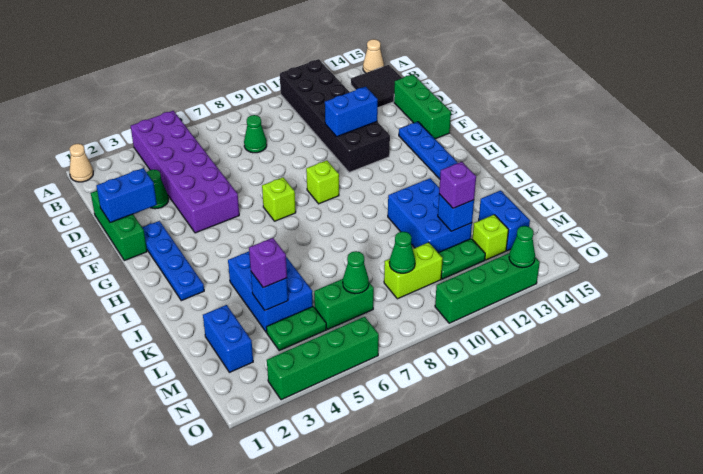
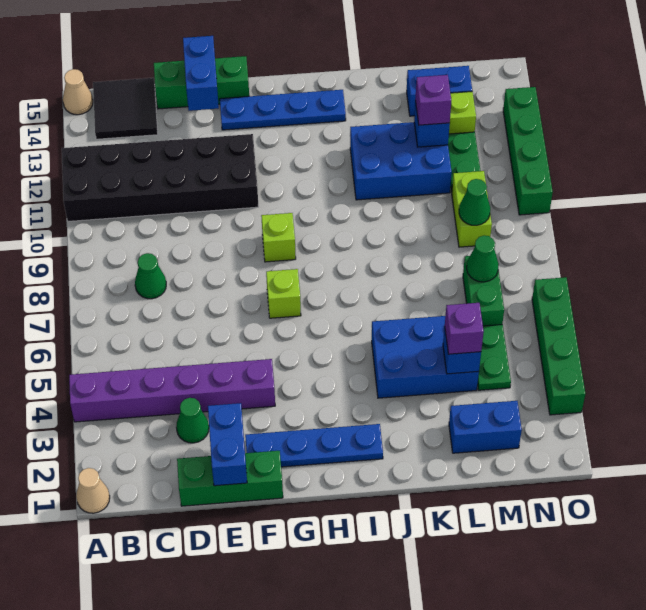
purple 2x6 brick [131,111,239,233] -> purple 1x6 brick [69,359,275,422]
blue 1x2 brick [325,87,378,137] -> blue 1x2 brick moved to [183,36,219,111]
green 1x1 cone [509,226,535,268] -> none

